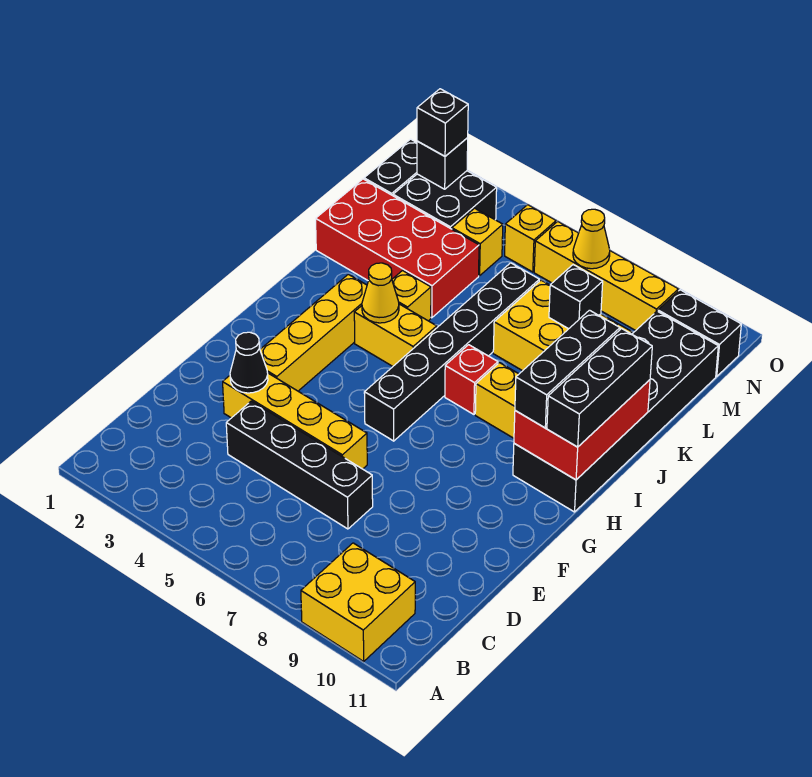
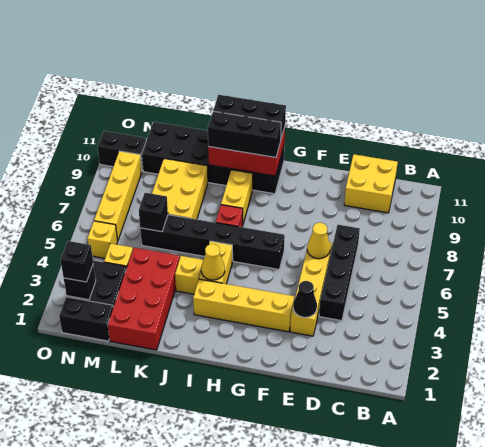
yellow 2x2 brick [301,543,415,661] -> yellow 2x2 brick moved to [344,154,398,213]
black 1x1 brick [549,265,603,329] -> black 1x1 brick moved to [139,193,168,232]
yellow 1x1 cone [573,209,610,269] -> yellow 1x1 cone moved to [307,223,330,259]
black 1x2 brick [658,290,741,376] -> black 1x2 brick turned to [98,131,146,171]

